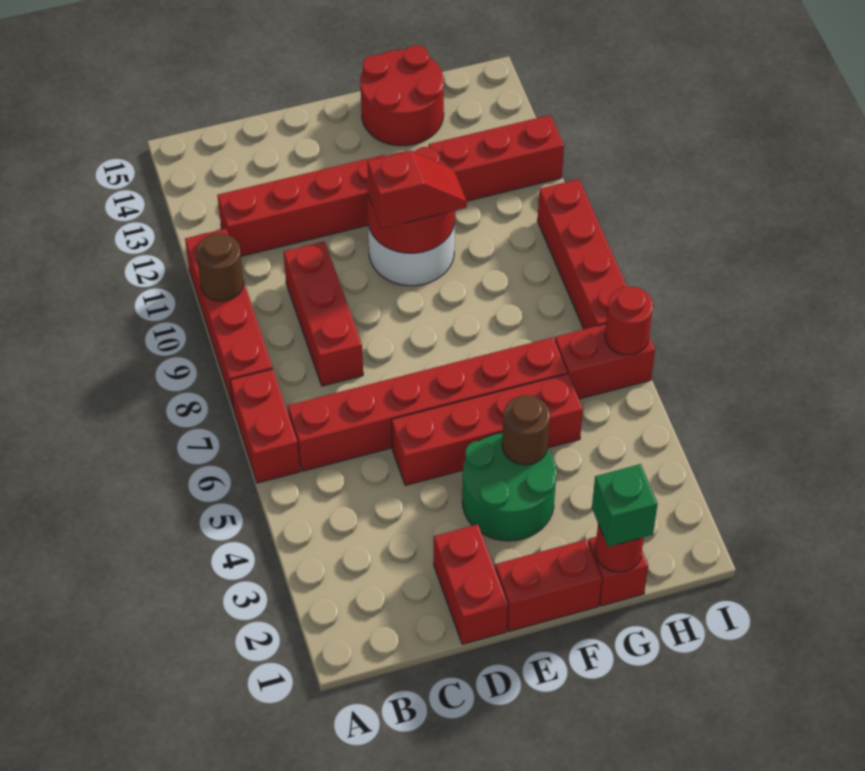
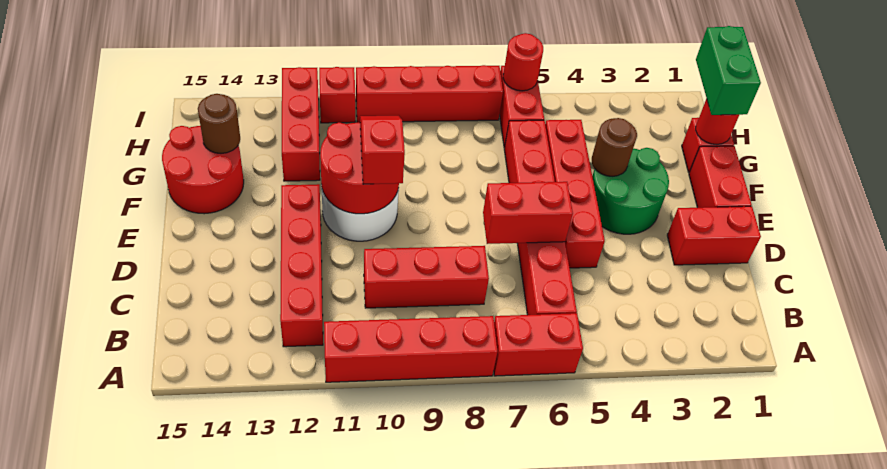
brown 1x1 round brick [196,233,244,301] -> brown 1x1 round brick moved to [198,94,240,153]
none -> red 1x2 brick [483,182,573,244]
green 1x1 brick [592,464,658,547] -> green 1x2 brick [696,26,761,115]
none -> red 1x1 brick [319,67,355,123]

